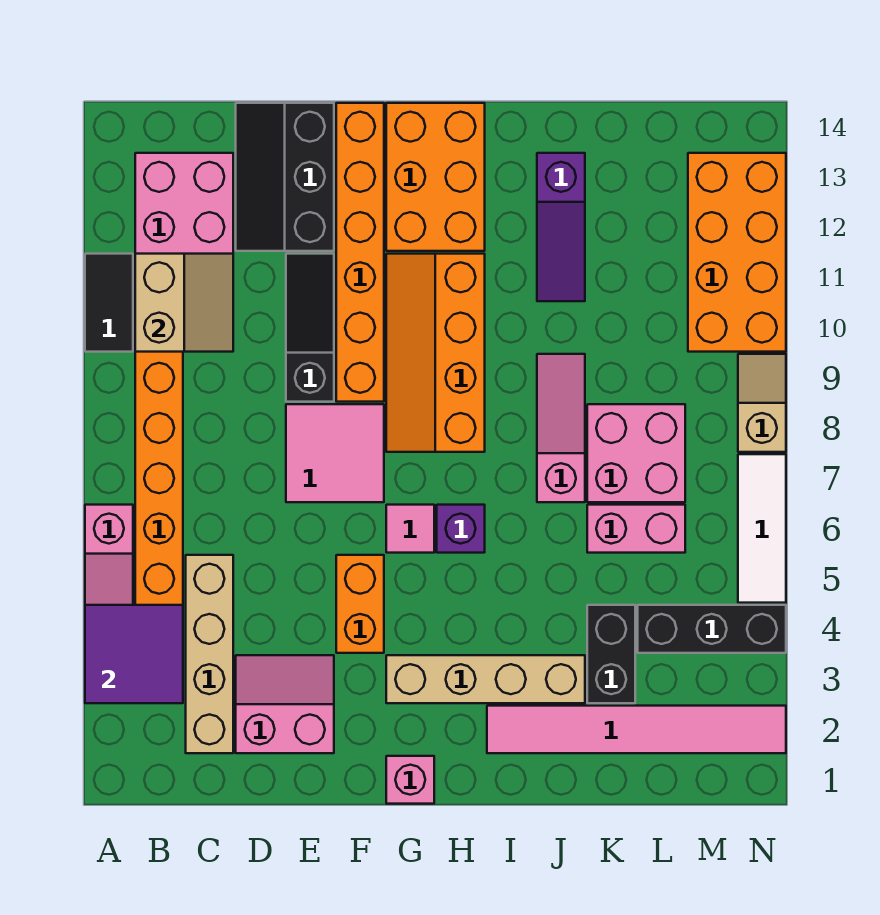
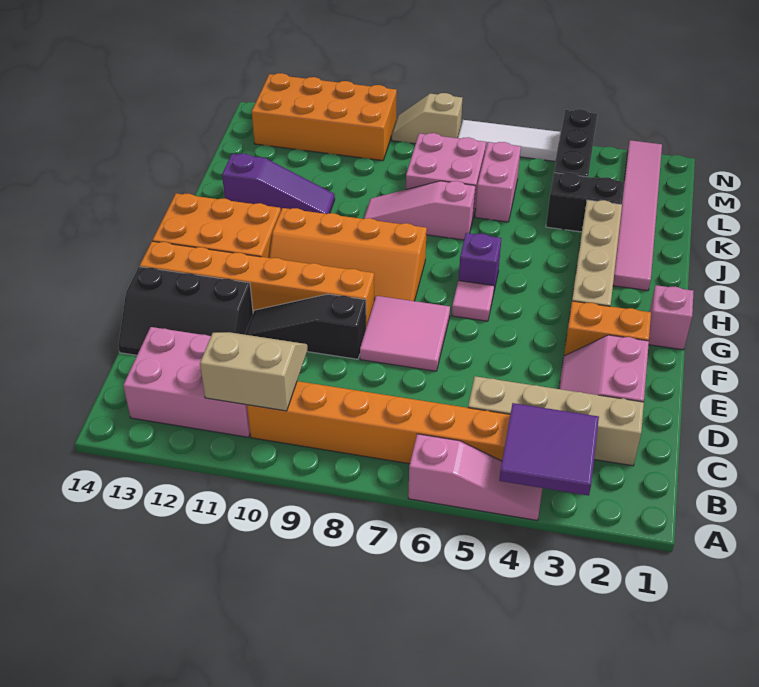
black 1x2 tile [85,254,133,352] -> none
orange 1x2 brick [336,555,384,653] -> orange 1x2 brick moved to [564,301,651,356]

